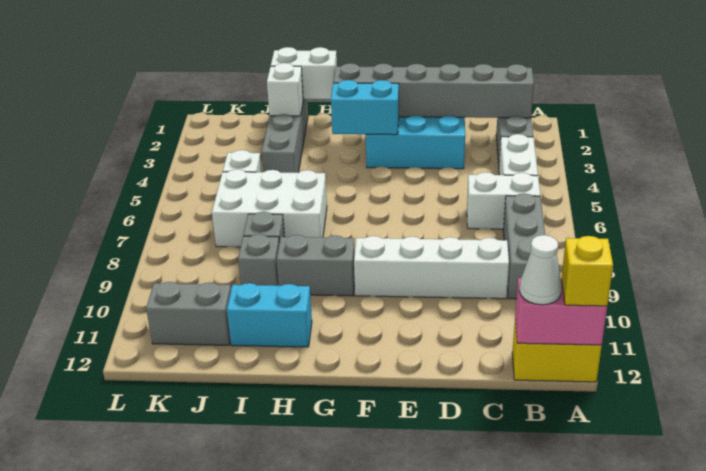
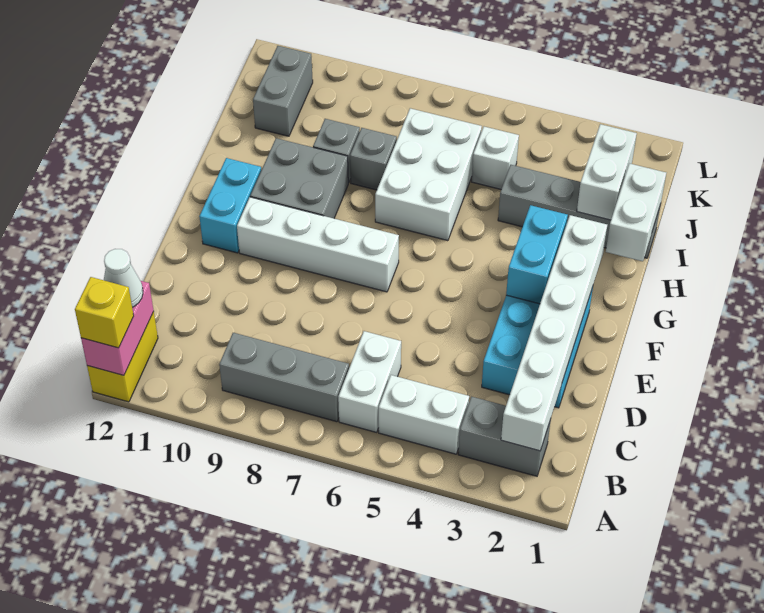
grey 1x6 brick [333,63,534,118] -> white 1x6 brick [501,215,607,451]
white 1x4 brick [354,236,509,299] -> white 1x4 brick turned to [237,197,399,292]
grey 1x2 brick [277,235,355,296] -> grey 2x2 brick [250,138,348,218]
cyan 1x2 brick [227,283,312,347] -> cyan 1x2 brick moved to [199,158,261,253]
white 1x1 brick [267,63,303,116] -> white 1x2 brick [577,124,637,220]

